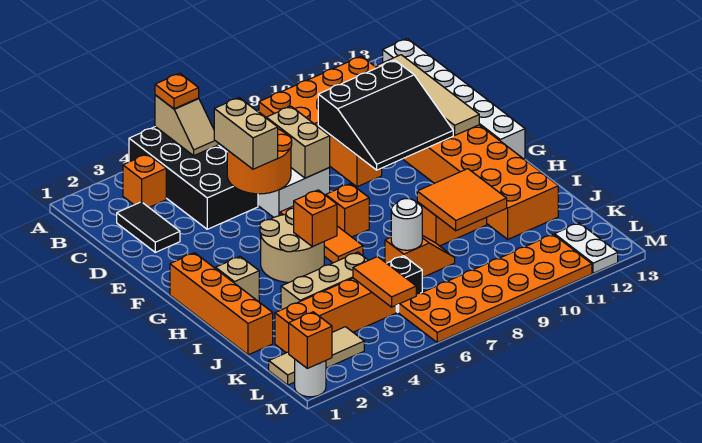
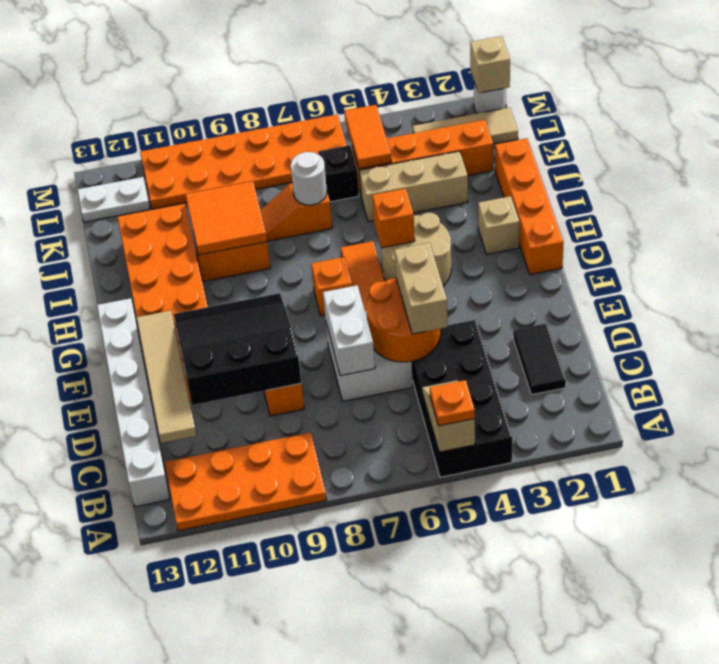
orange 1x1 brick [123,154,166,207] -> none
tan 1x2 brick [266,106,330,178] -> white 1x2 brick [323,285,375,376]
white 1x2 plate [554,223,618,273] -> white 1x2 plate turned to [78,177,150,222]
orange 1x1 brick [289,312,332,368] -> tan 1x1 brick [470,36,510,93]

